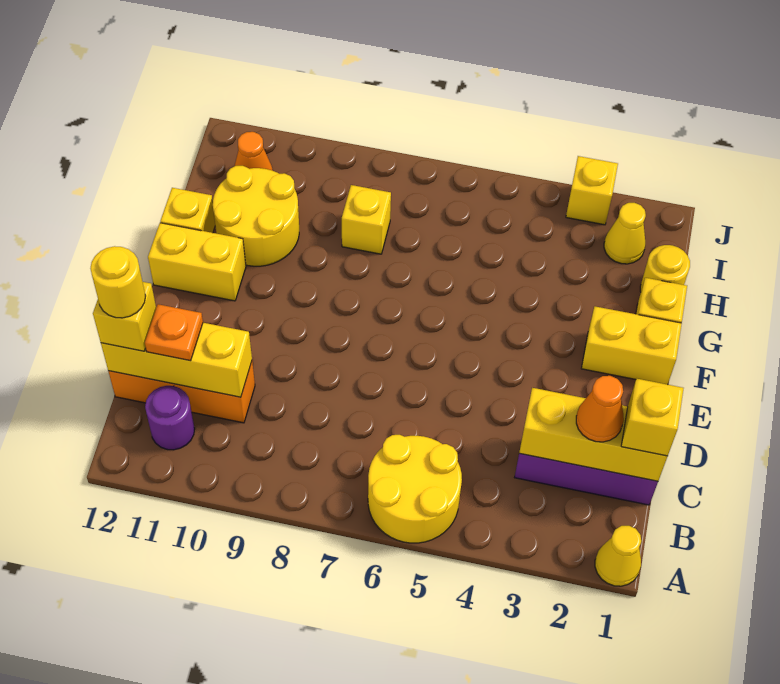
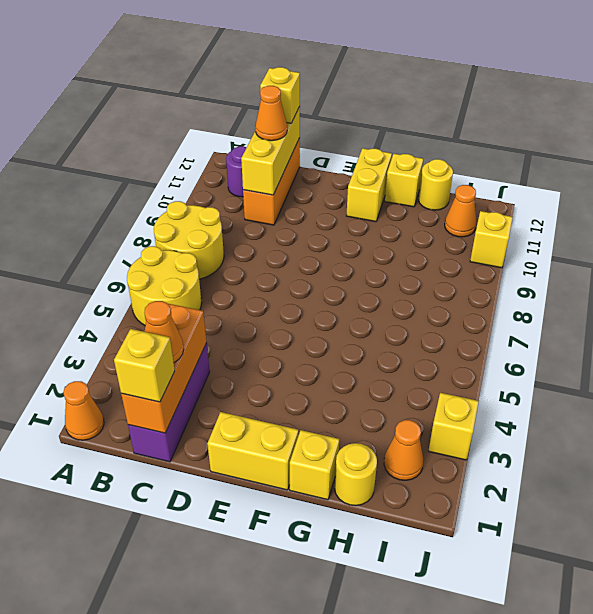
yellow 1x1 cone [595,526,641,586] -> orange 1x1 cone [63,381,104,440]
yellow 1x3 brick [519,388,667,481] -> orange 1x3 brick [121,304,207,433]
orange 1x1 plate [145,304,203,361] -> orange 1x1 cone [255,86,287,141]
yellow 1x1 round brick [90,246,145,318] -> yellow 1x1 round brick moved to [419,159,453,210]
yellow 1x2 brick [581,306,682,385] -> yellow 1x2 brick turned to [207,412,298,490]
yellow 2x2 round brick [213,166,299,266] -> yellow 2x2 round brick moved to [154,201,224,279]
yellow 1x1 brick [342,185,391,254] -> yellow 1x1 brick moved to [470,211,513,268]
yellow 1x1 cone [604,203,646,264] -> orange 1x1 cone [384,420,424,480]

